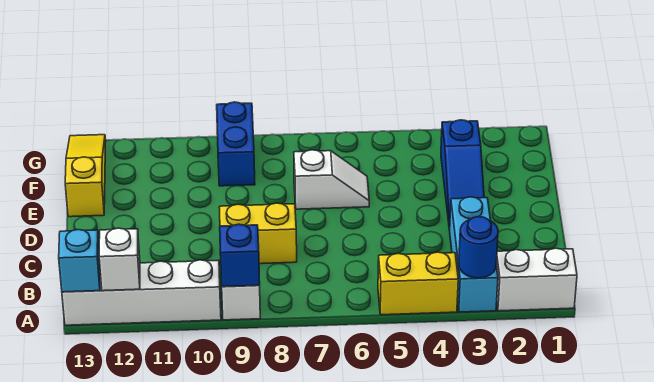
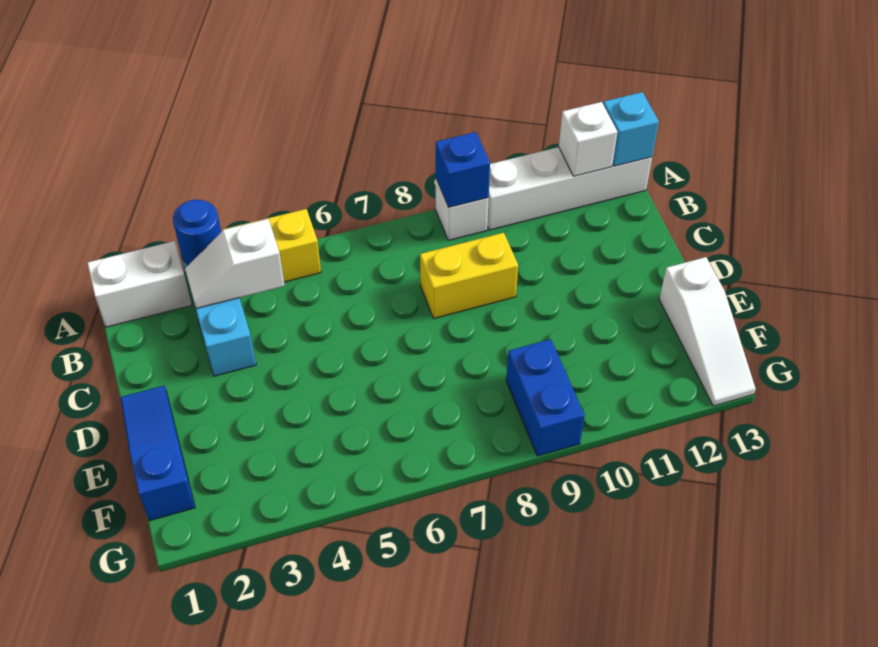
blue 1x3 slope [441,120,484,229] -> blue 1x3 slope moved to [121,386,195,521]
white 1x2 slope [294,150,369,209] -> white 1x2 slope moved to [185,219,285,308]
yellow 1x3 slope [65,135,106,217] -> white 1x3 slope [659,257,756,406]

